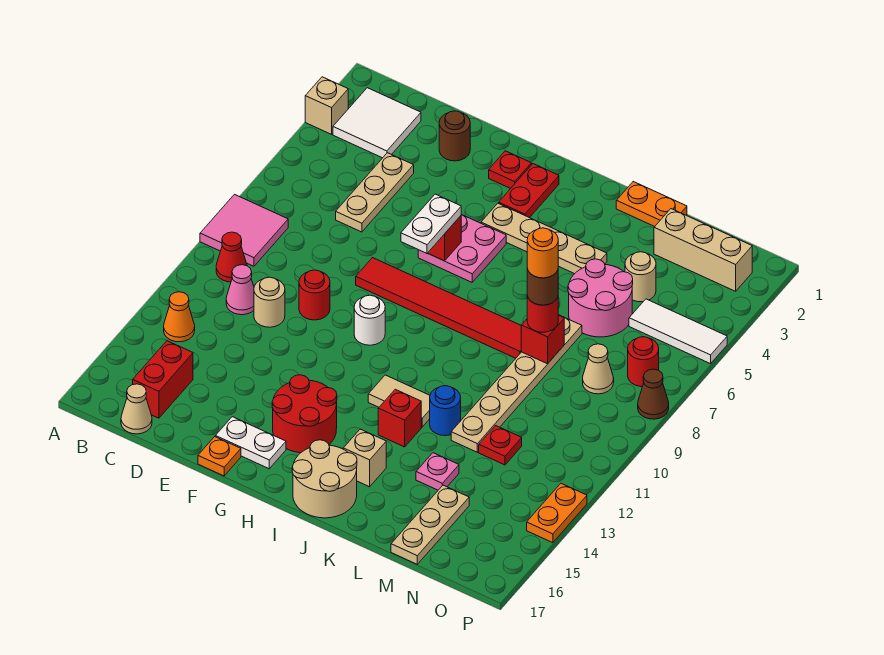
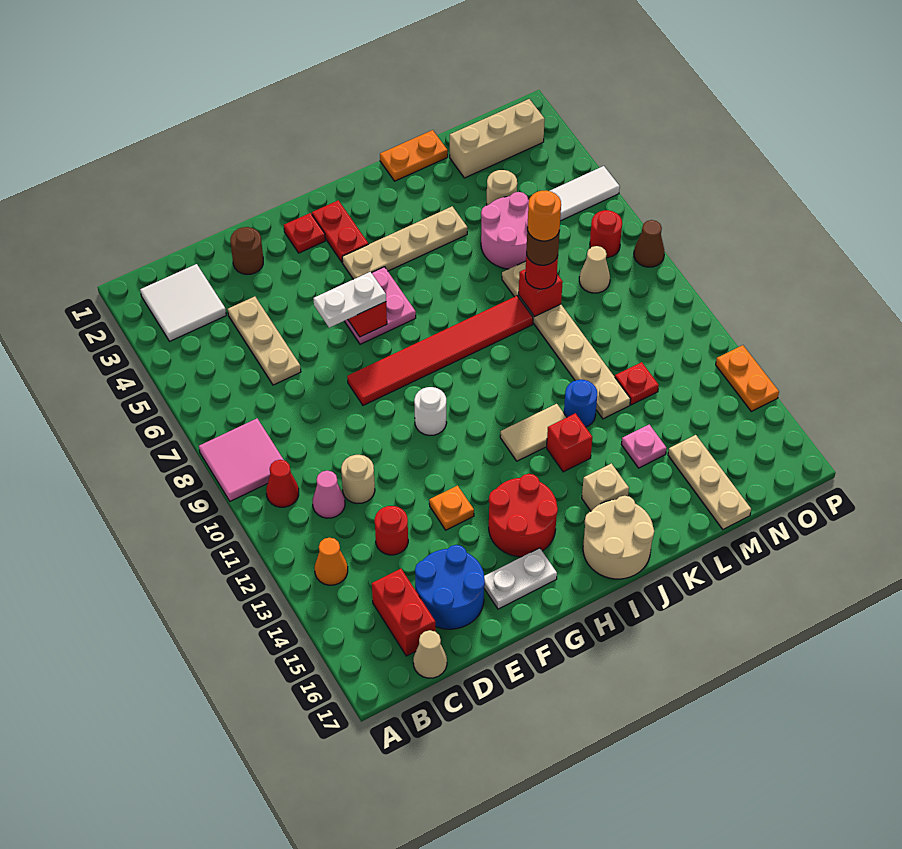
tan 1x1 brick [305,77,348,134] -> none
none -> blue 2x2 round brick [415,545,485,629]
red 1x1 round brick [299,270,330,320] -> red 1x1 round brick moved to [375,506,408,555]
orange 1x1 plate [198,437,241,476] -> orange 1x1 plate moved to [429,486,474,530]
white 1x2 plate [401,194,461,253] -> white 1x2 plate turned to [313,272,386,328]

